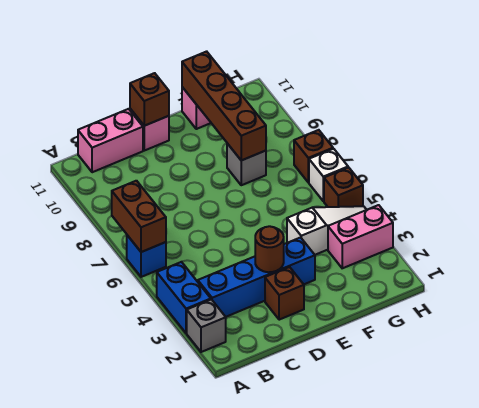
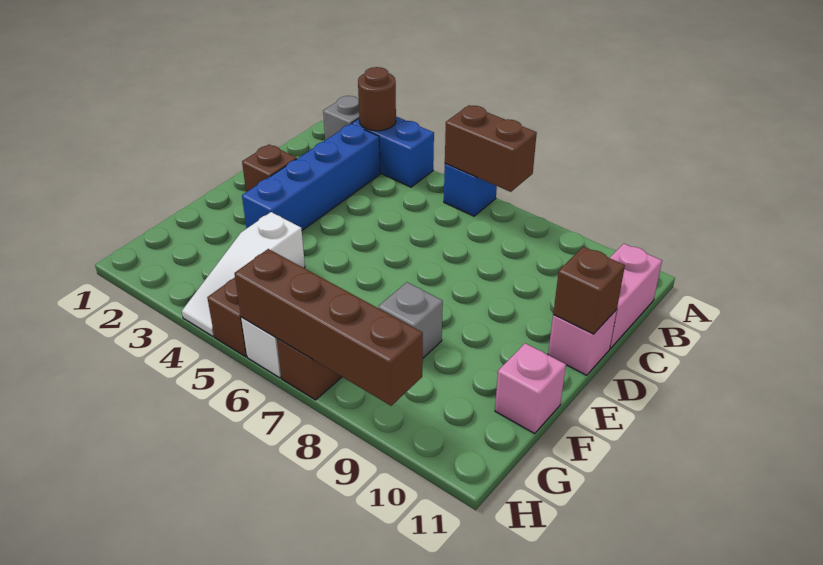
brown 1x1 round brick [255,226,284,272] -> brown 1x1 round brick moved to [358,67,396,131]
brown 1x4 brick [182,51,266,160] -> brown 1x4 brick moved to [234,249,423,406]
pink 1x2 brick [328,205,393,268] -> none

